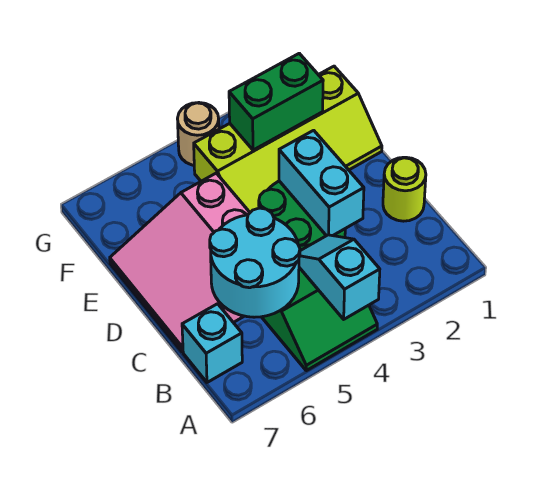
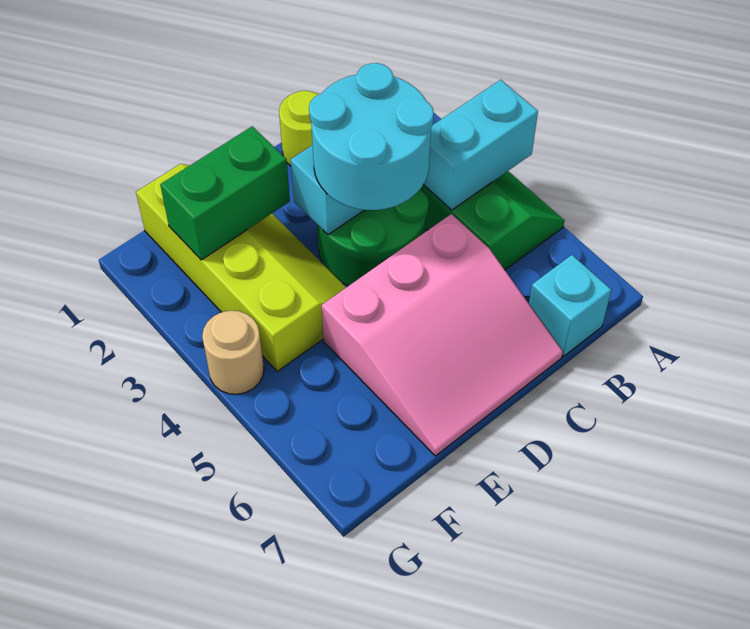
cyan 1x2 slope [299,235,380,319] -> cyan 1x2 brick [423,80,538,210]
cyan 2x2 round brick [210,208,300,317] -> cyan 2x2 round brick moved to [309,63,434,210]
green 1x2 brick [229,53,323,150] -> green 1x2 brick turned to [160,126,290,260]

